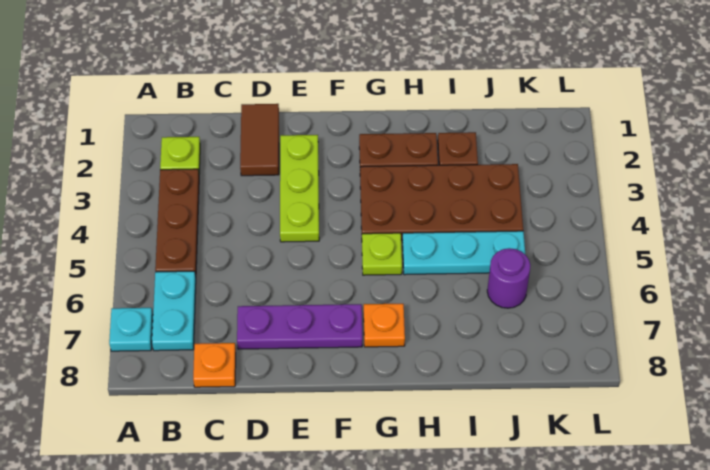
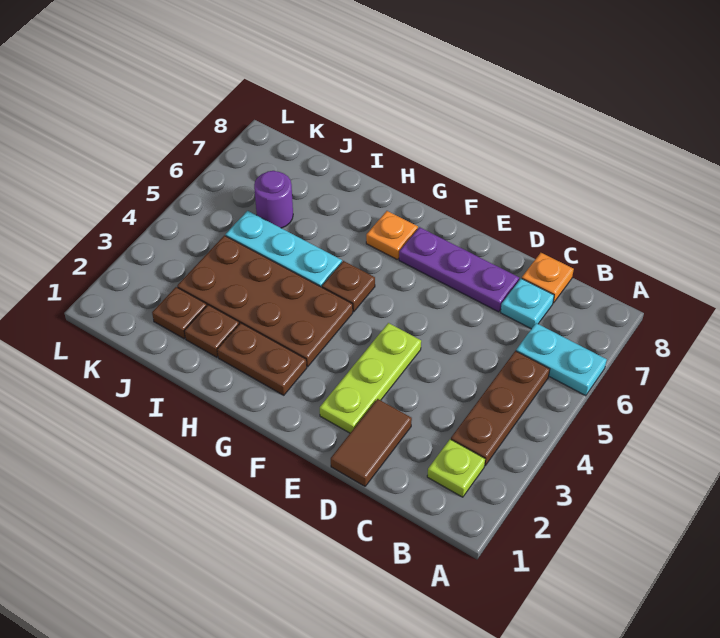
cyan 1x1 plate [109,308,153,351] -> cyan 1x1 plate moved to [500,278,554,329]
cyan 1x2 plate [152,271,196,351] -> cyan 1x2 plate turned to [516,323,607,396]
lime 1x1 plate [362,233,402,275] -> brown 1x1 plate [322,261,375,312]
none -> brown 1x1 plate [152,287,207,339]

